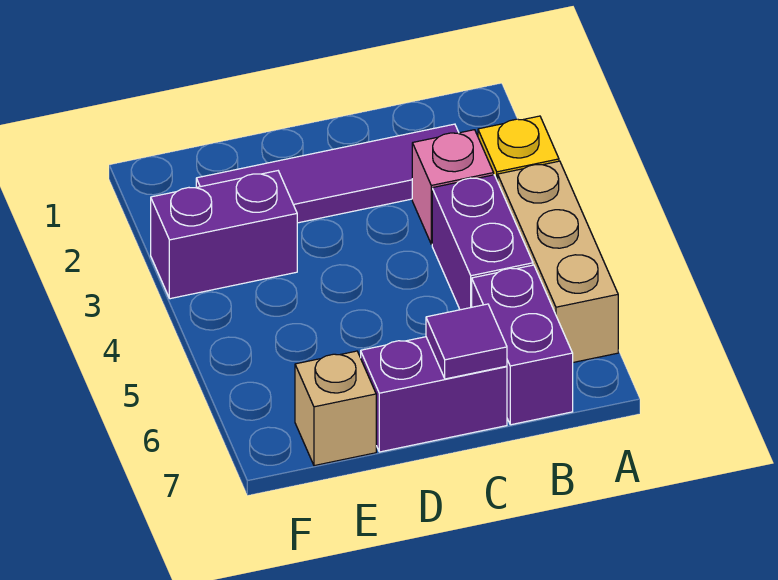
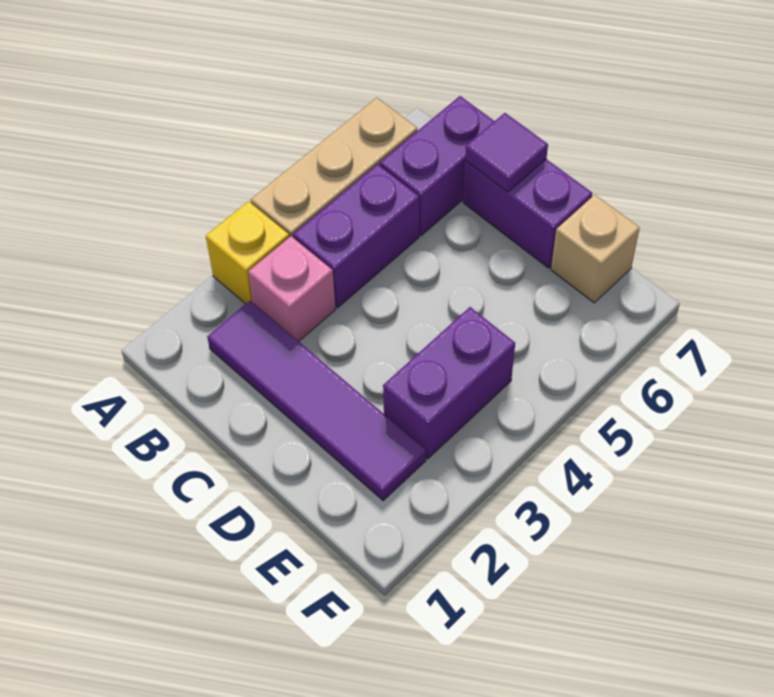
purple 1x2 brick [151,171,297,299] -> purple 1x2 brick turned to [383,307,515,459]

